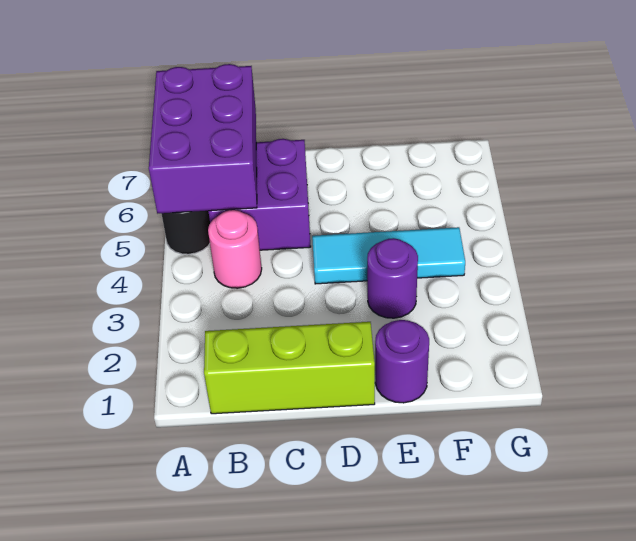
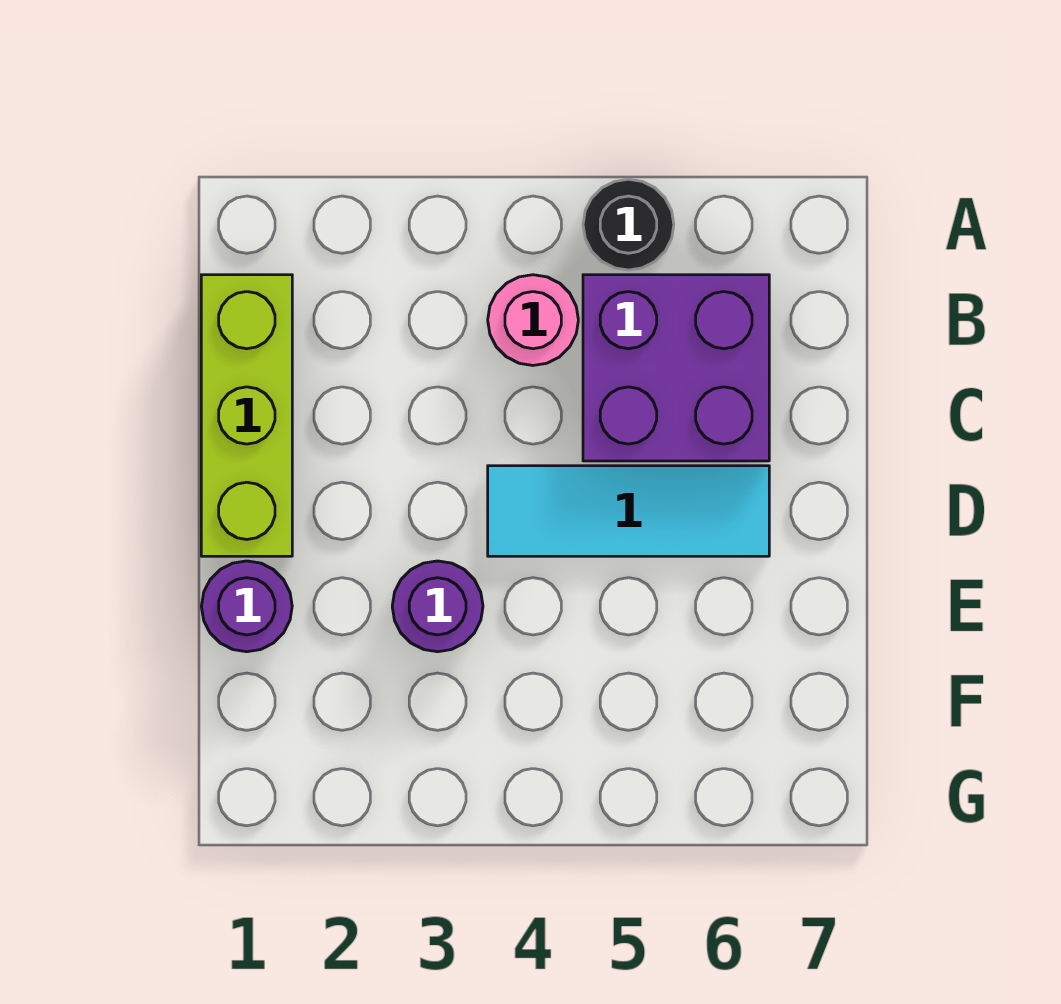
purple 2x3 brick [149,64,257,213] -> none
cyan 1x3 tile [312,227,465,284] -> cyan 1x3 tile turned to [488,466,769,556]

